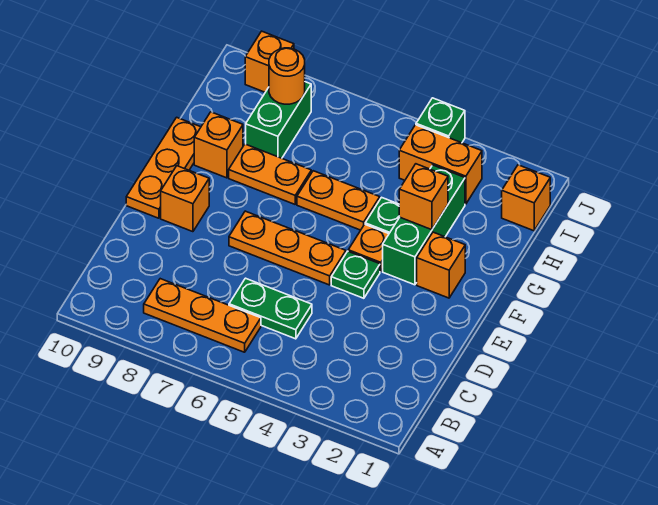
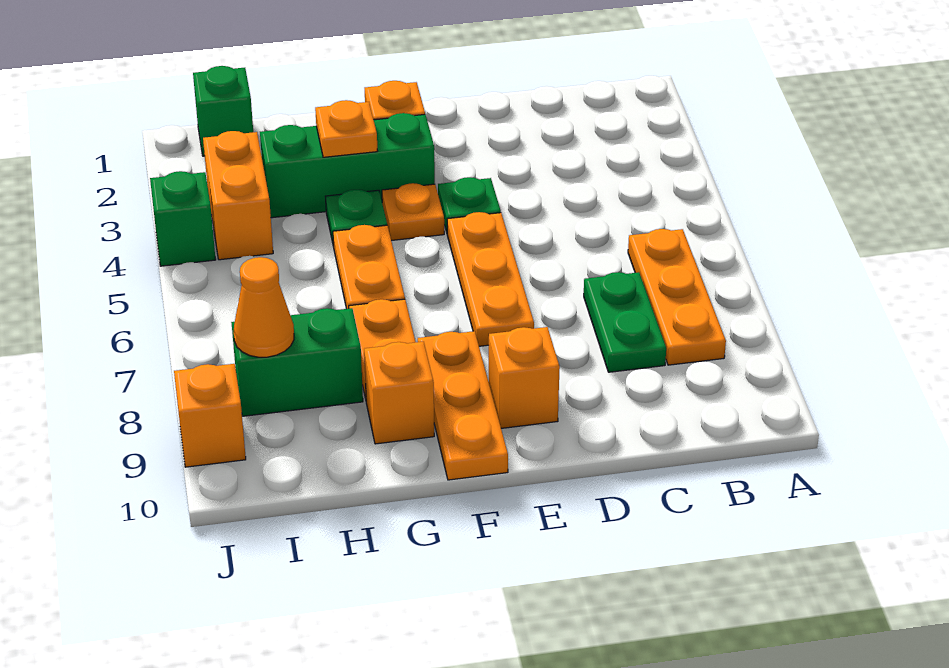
green 1x2 plate [229,278,312,339] -> green 1x2 plate moved to [584,272,666,372]
orange 1x3 plate [126,117,201,218] -> orange 1x3 plate turned to [418,331,508,480]
orange 1x1 brick [399,164,448,230] -> orange 1x1 plate [315,100,377,157]
orange 1x1 brick [502,165,550,231] -> green 1x1 brick [193,66,253,156]
orange 1x1 round brick [269,48,305,104] -> orange 1x1 cone [234,257,294,357]

